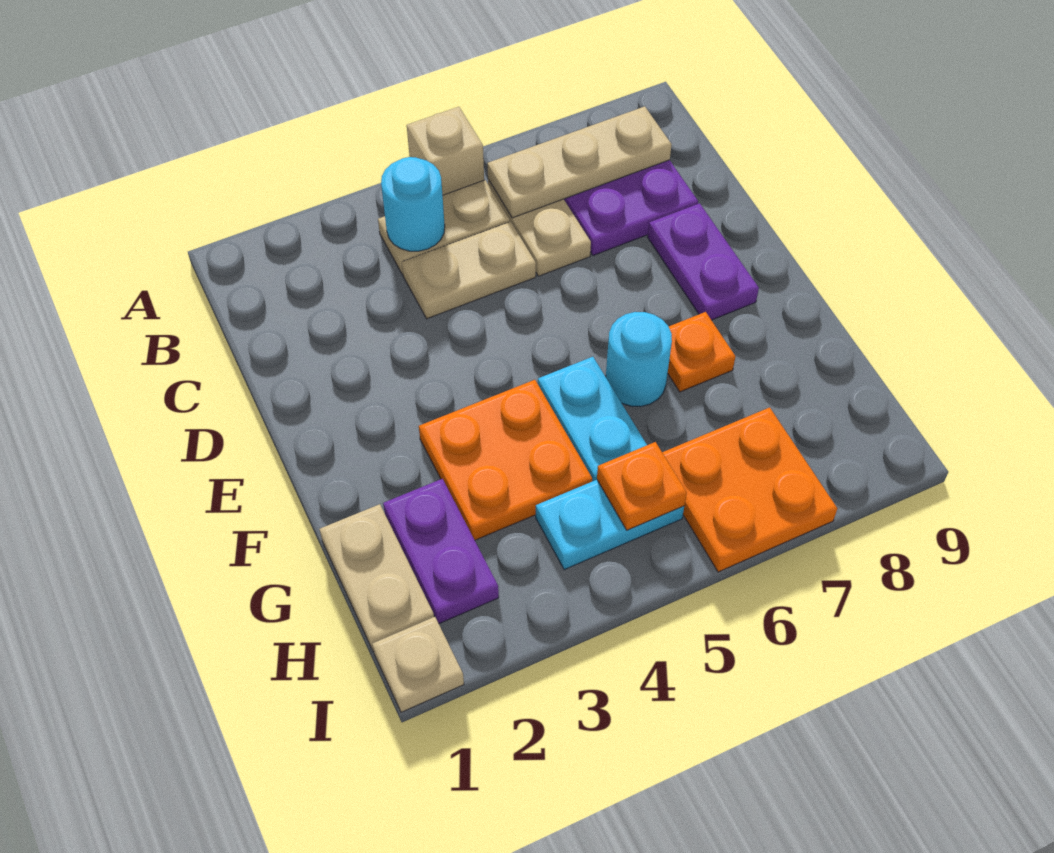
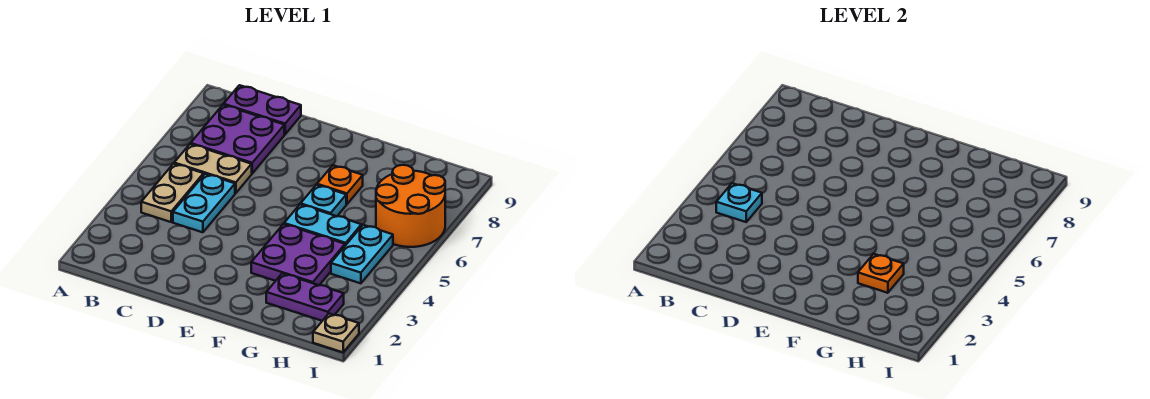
tan 1x1 brick [407,107,484,195] -> none
cyan 1x1 round brick [381,157,445,251] -> cyan 1x1 plate [716,183,762,222]
tan 1x3 plate [487,106,672,218] -> none
tan 1x2 plate [402,222,536,319] -> cyan 1x2 plate [173,174,235,232]
purple 1x2 plate [648,203,759,320] -> purple 1x2 plate moved to [224,85,301,134]
orange 2x2 plate [419,380,592,540] -> purple 2x2 plate [251,224,345,285]
cyan 1x1 round brick [606,312,672,406] -> cyan 1x1 plate [301,185,346,216]
tan 1x2 plate [319,504,434,652] -> none
orange 1x1 plate [597,442,687,530] -> orange 1x1 plate moved to [858,254,904,293]
orange 2x2 plate [662,407,837,572] -> orange 2x2 round brick [376,165,445,247]

